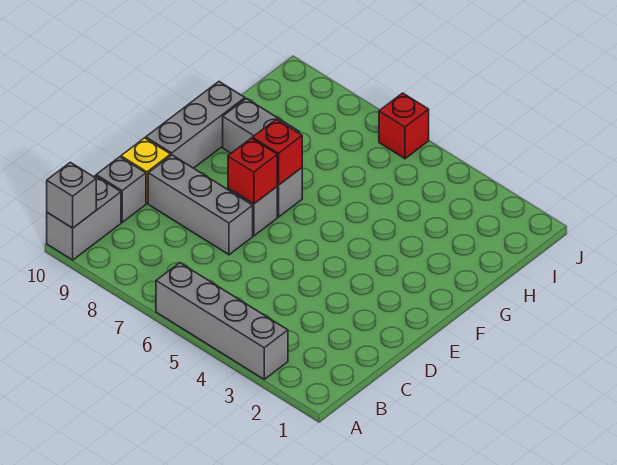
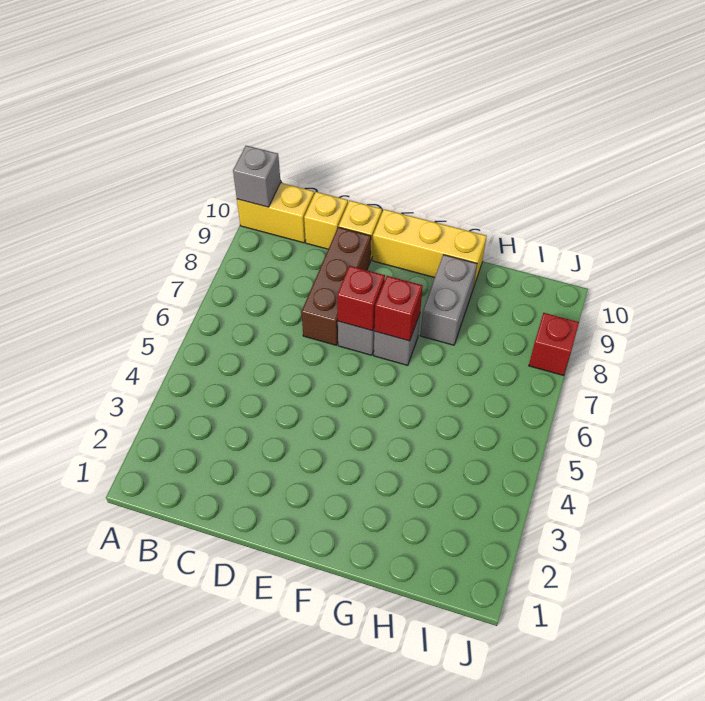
grey 1x4 brick [156,263,288,379] -> none
grey 1x2 brick [47,176,121,260] -> yellow 1x2 brick [237,183,314,243]
grey 1x1 brick [96,157,146,222] -> yellow 1x1 brick [304,192,348,249]
grey 1x3 brick [148,155,253,255] -> brown 1x3 brick [302,227,371,345]
grey 1x3 brick [146,82,245,168] -> yellow 1x3 brick [372,209,487,285]
red 1x1 brick [379,93,429,159] -> red 1x1 brick moved to [529,313,579,376]

